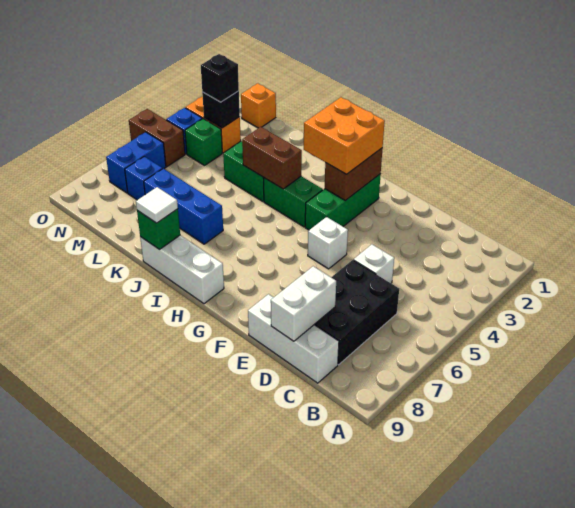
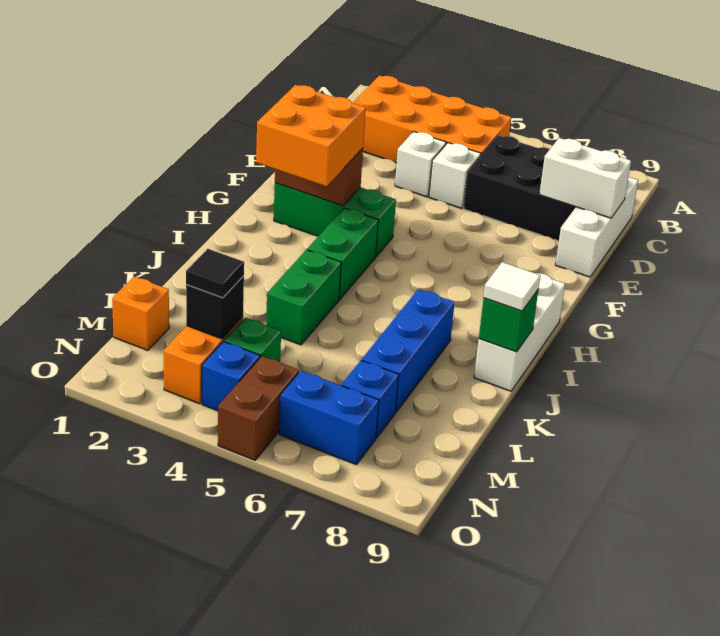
none -> orange 2x4 brick [353,75,511,163]
white 1x1 brick [308,217,348,269] -> white 1x1 brick moved to [395,131,446,197]
brown 1x2 brick [242,127,302,189] -> none
black 1x1 brick [201,54,239,102] -> black 1x1 tile [186,249,244,298]

